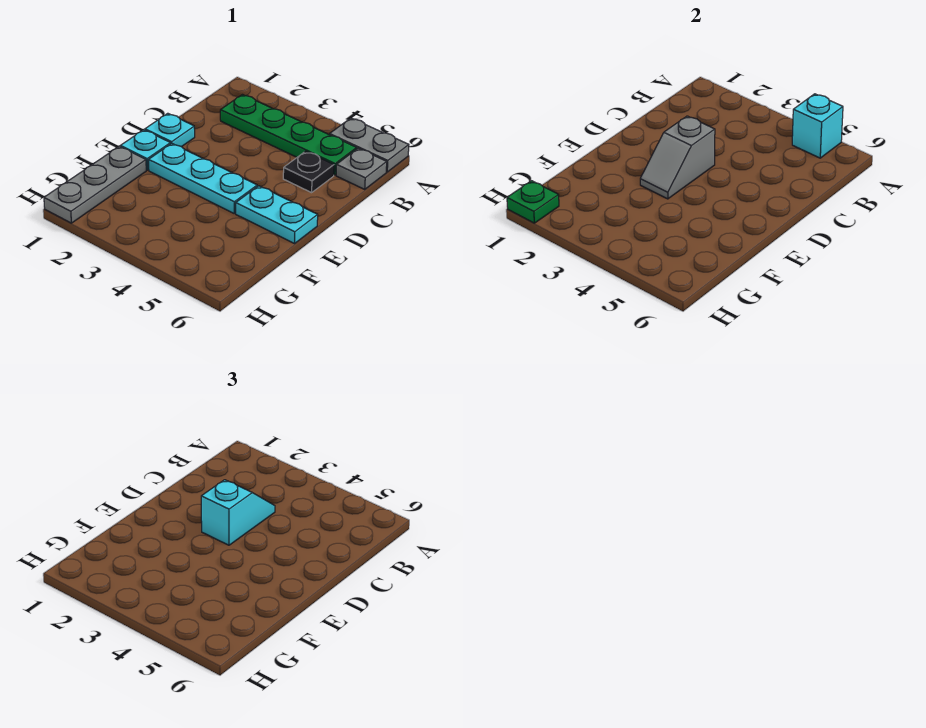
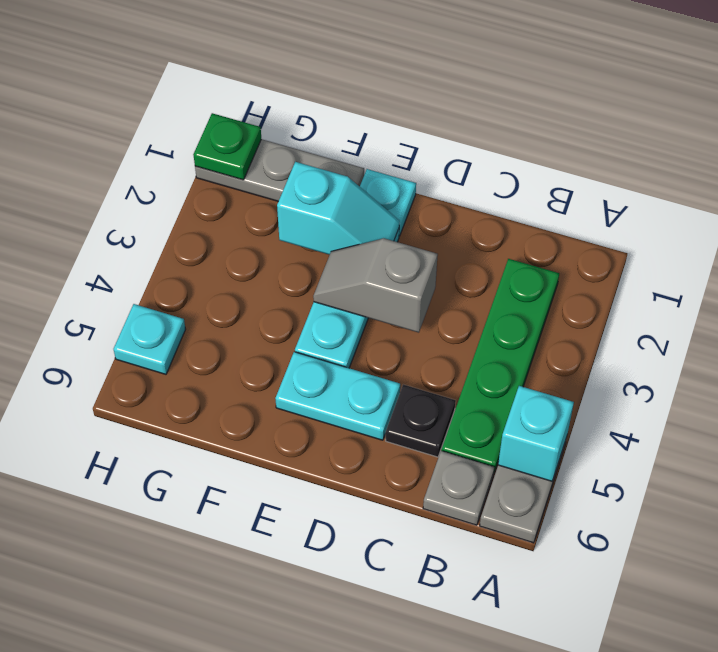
cyan 1x2 slope [201,480,275,545] -> cyan 1x2 slope moved to [277,161,399,255]
cyan 1x1 plate [145,113,195,147] -> cyan 1x1 plate moved to [114,304,186,374]
cyan 1x2 plate [236,186,318,244] -> cyan 1x2 plate turned to [275,352,400,440]

